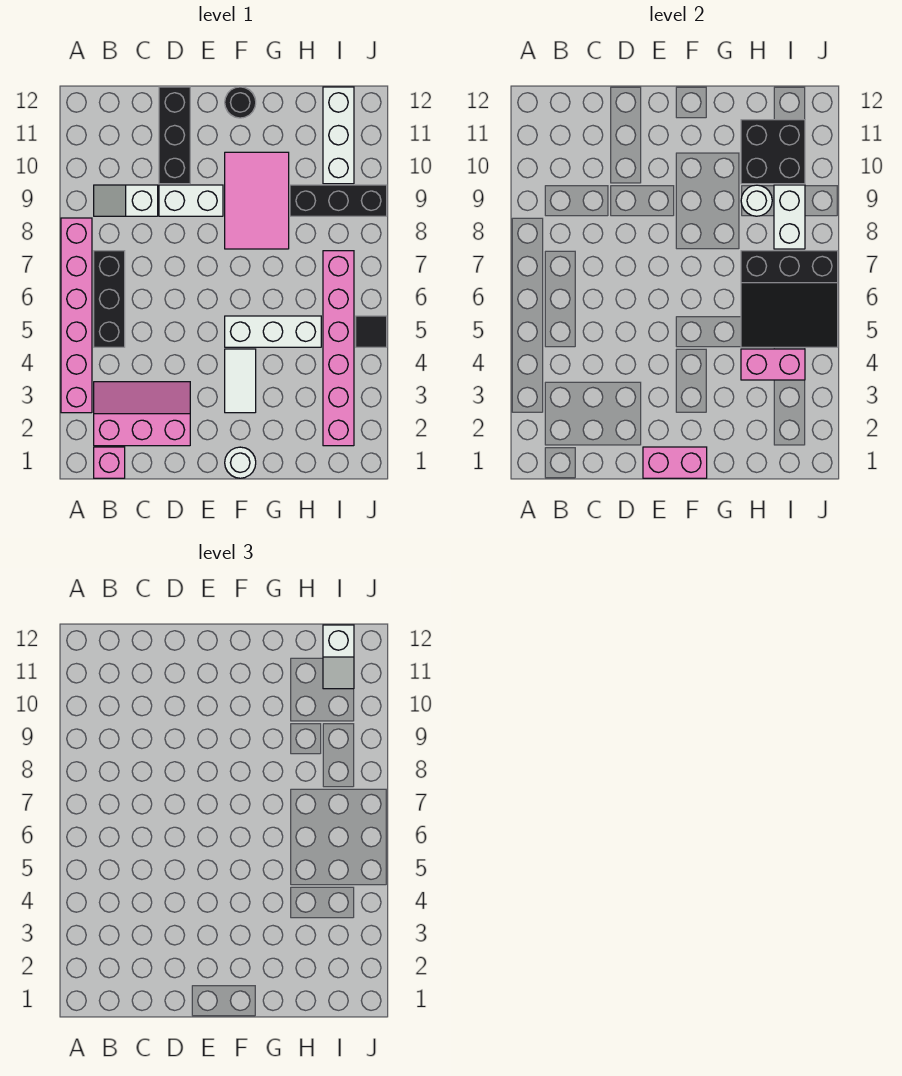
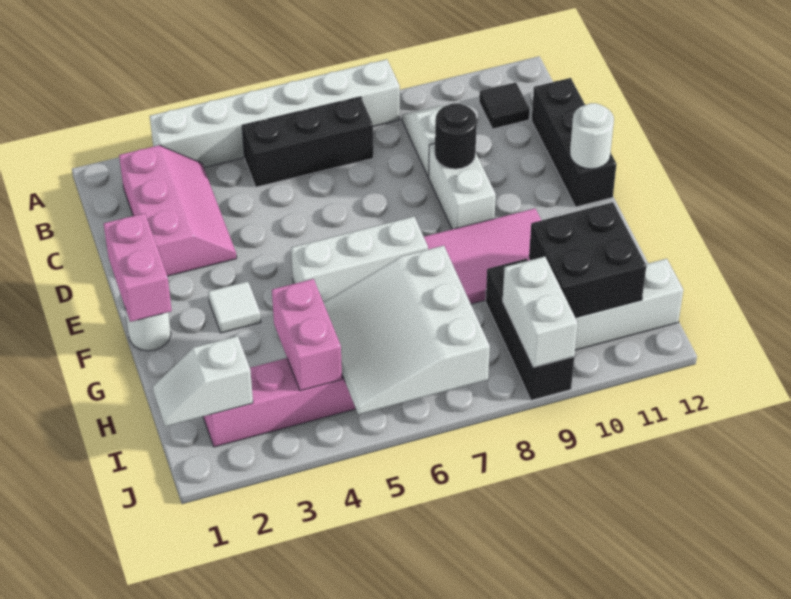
pink 1x6 brick [61,218,92,413] -> white 1x6 brick [150,59,400,167]
pink 1x1 brick [94,447,125,478] -> none
black 1x3 brick [159,87,190,184] -> black 1x3 brick turned to [532,78,616,207]
white 1x2 tile [225,349,256,413] -> white 1x1 tile [208,281,261,333]
white 1x3 brick [225,316,321,347] -> white 1x3 brick turned to [291,217,428,302]
black 1x1 round brick [225,87,256,118] -> black 1x1 round brick moved to [435,103,477,169]
black 3x3 slope [741,251,838,347] -> white 3x3 slope [323,246,490,414]
white 1x1 round brick [741,185,772,216] -> white 1x1 round brick moved to [570,103,614,169]
white 1x2 brick [774,185,805,249] -> white 1x2 brick turned to [503,257,578,367]
white 1x2 slope [323,625,354,689] -> white 1x2 slope moved to [153,336,253,426]
black 1x1 tile [356,316,387,347] -> black 1x1 tile moved to [479,82,530,129]

